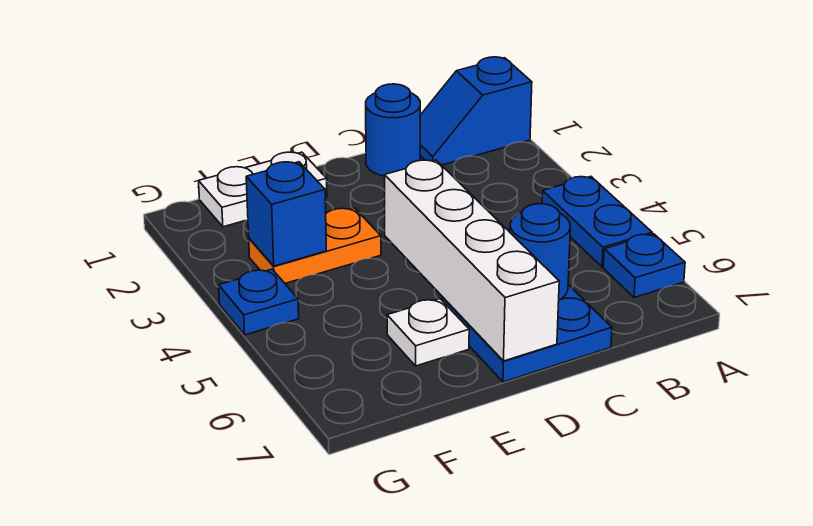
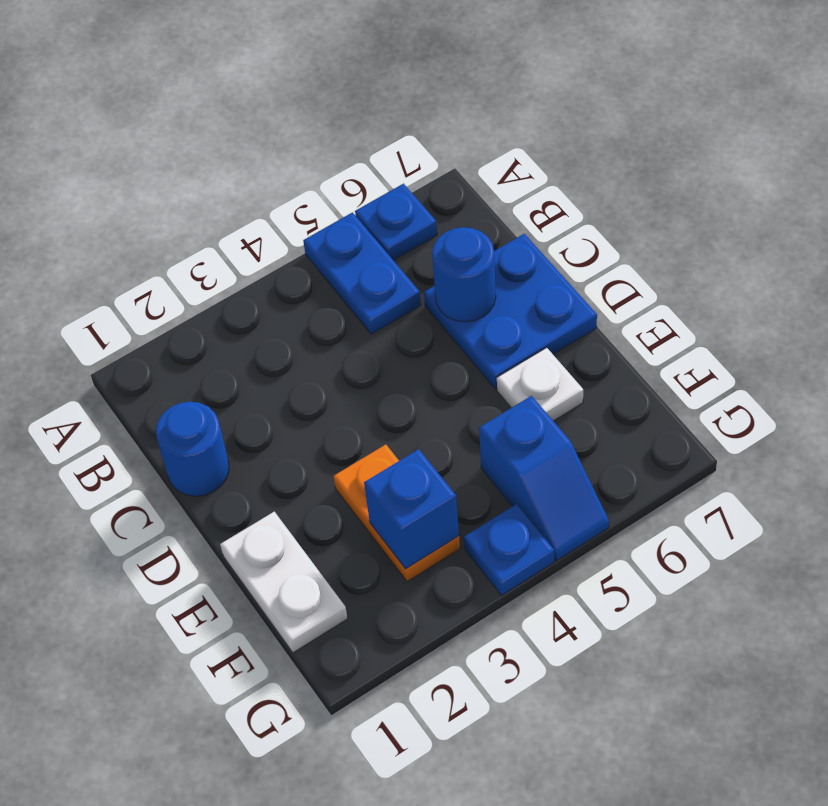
blue 1x2 slope [420,57,532,165] -> blue 1x2 slope moved to [479,396,609,560]
blue 1x2 plate [542,177,652,267] -> blue 1x2 plate turned to [303,212,421,334]
white 1x4 brick [385,160,559,361] -> none

